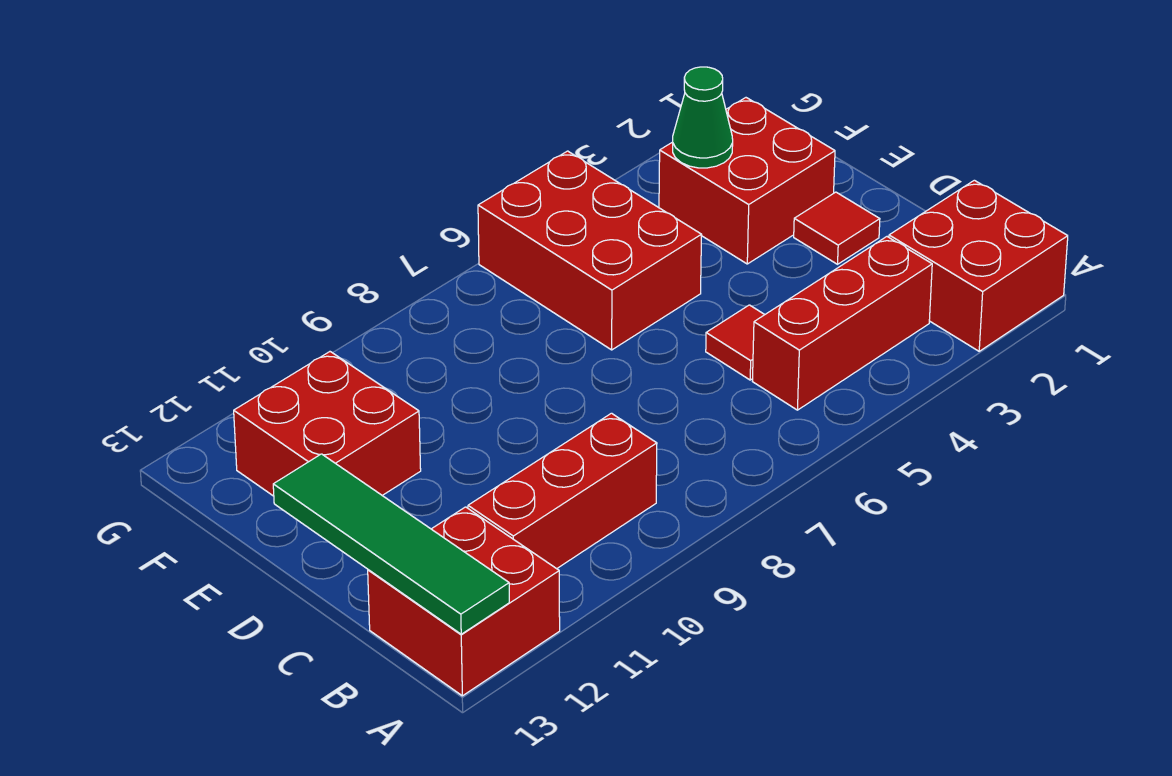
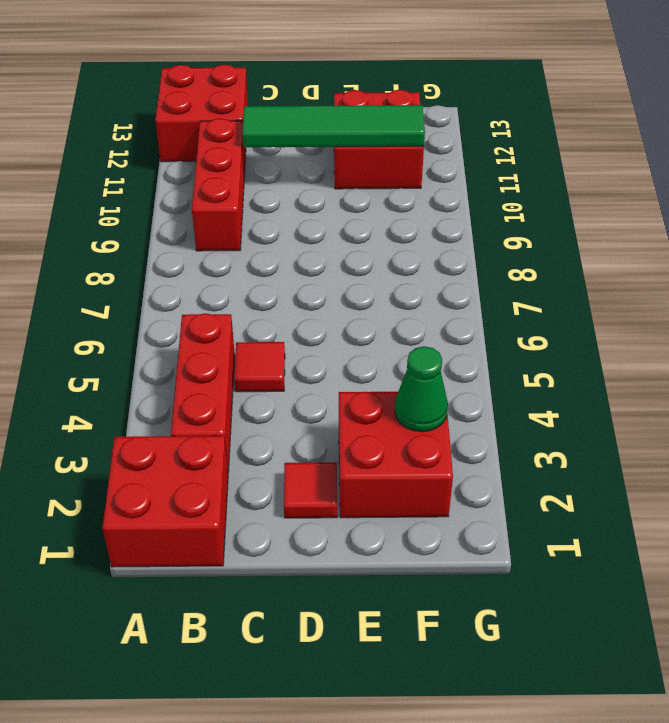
green 1x4 tile [273,454,509,634] -> green 1x4 tile moved to [242,105,425,147]
red 2x3 brick [478,151,702,350] -> none

